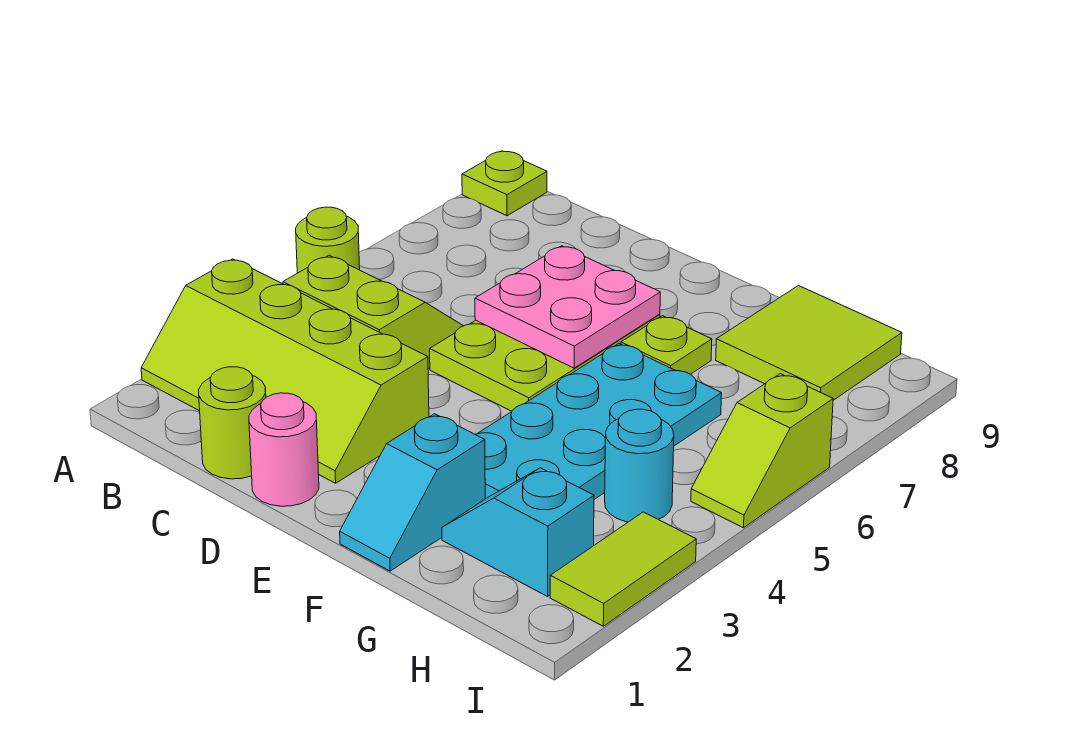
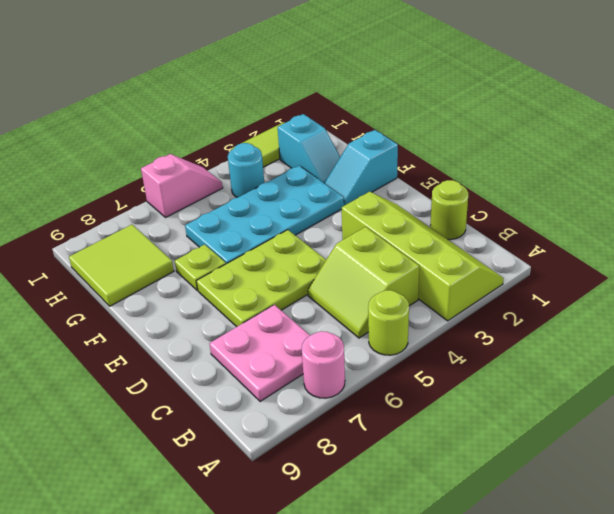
lime 1x1 plate [462,151,547,216] -> none
pink 1x1 round brick [249,393,319,506] -> pink 1x1 round brick moved to [302,331,345,398]
pink 2x2 plate [475,246,660,368] -> pink 2x2 plate moved to [210,305,310,402]
cyan 1x2 slope [340,414,485,571] -> cyan 1x2 slope turned to [325,130,398,206]
lime 1x2 slope [691,374,833,528] -> pink 1x2 slope [141,154,223,217]

